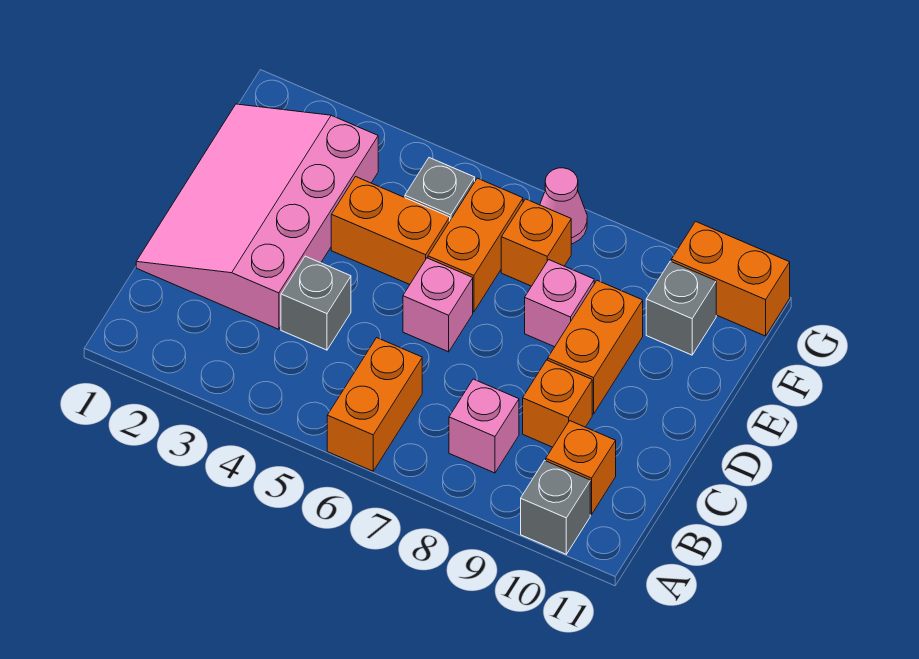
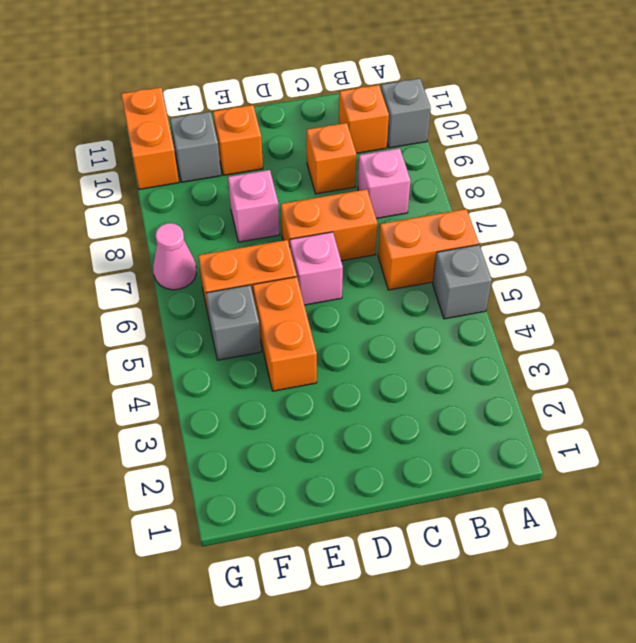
pink 3x4 slope [136,104,378,329] -> none
grey 1x1 brick [281,256,351,350] -> grey 1x1 brick moved to [433,245,492,319]
orange 1x2 brick [548,281,643,414] -> orange 1x2 brick moved to [281,189,377,261]
orange 1x1 brick [501,199,571,286] -> orange 1x1 brick moved to [213,105,263,175]

